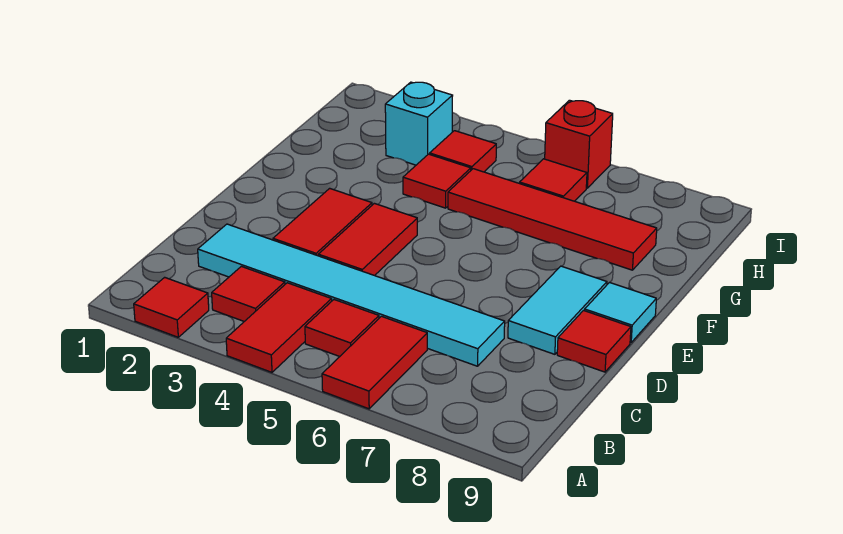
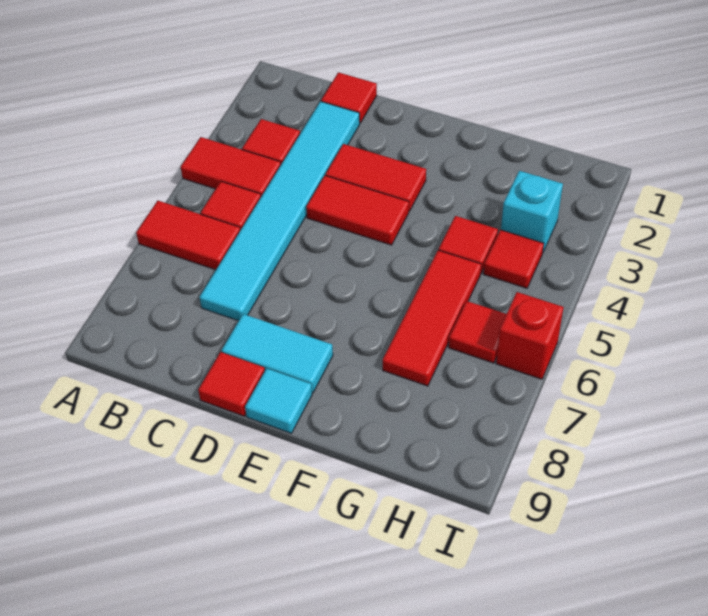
red 1x1 tile [134,277,209,337] -> red 1x1 tile moved to [321,72,377,123]
red 1x4 tile [448,169,657,270] -> red 1x3 tile [383,250,481,386]

